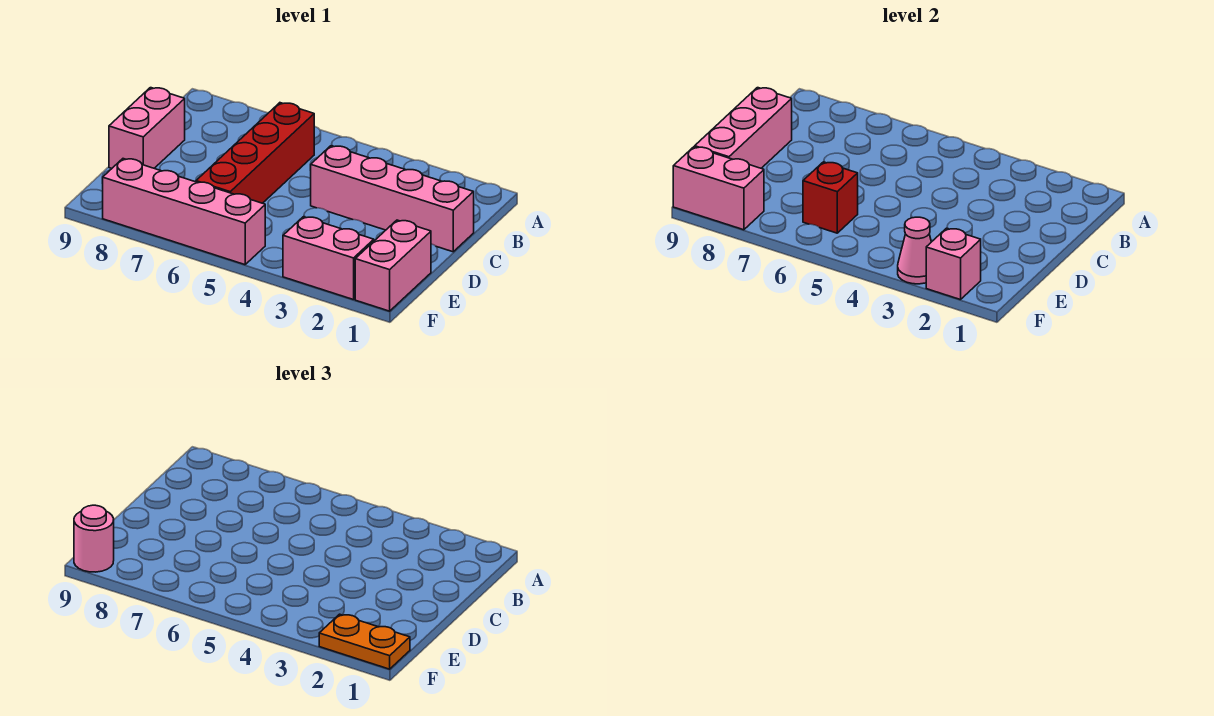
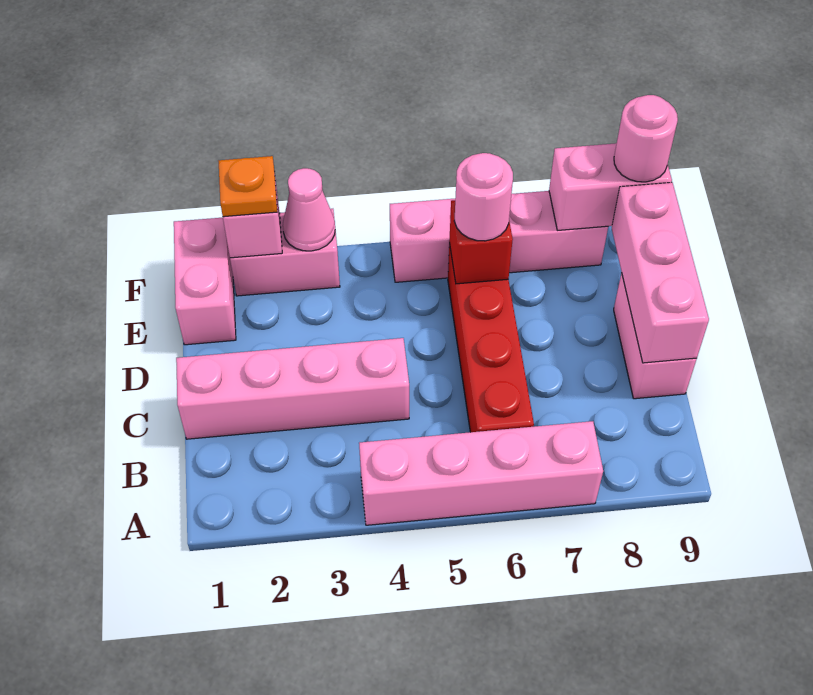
none -> pink 1x4 brick [359,421,603,525]
none -> pink 1x1 round brick [454,153,513,241]
orange 1x2 plate [319,614,410,669] -> orange 1x1 plate [219,156,277,217]

